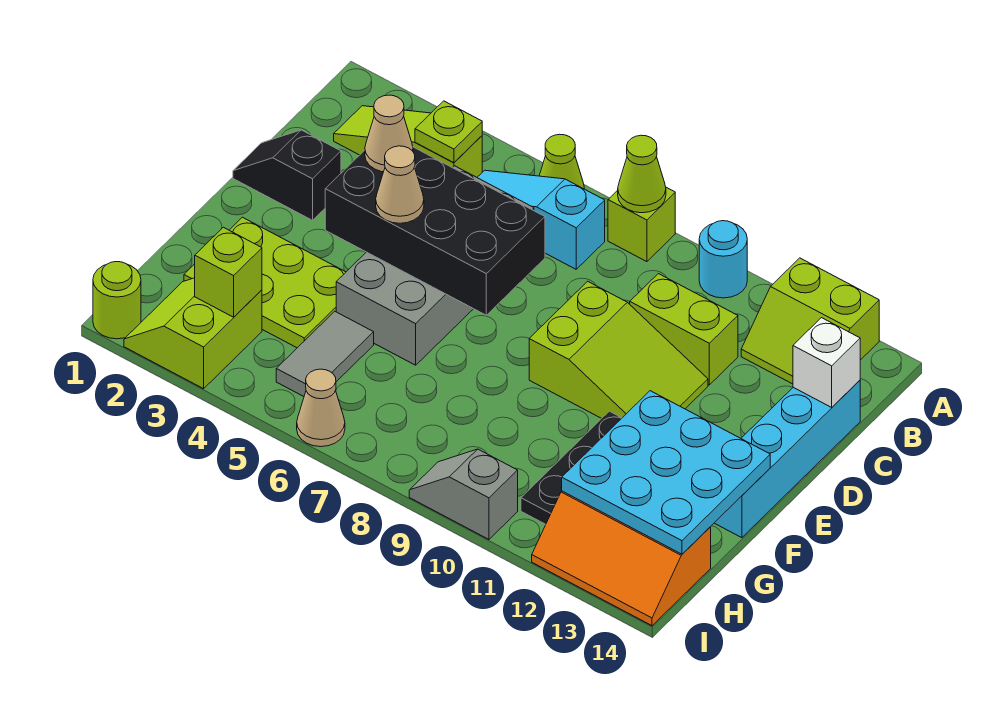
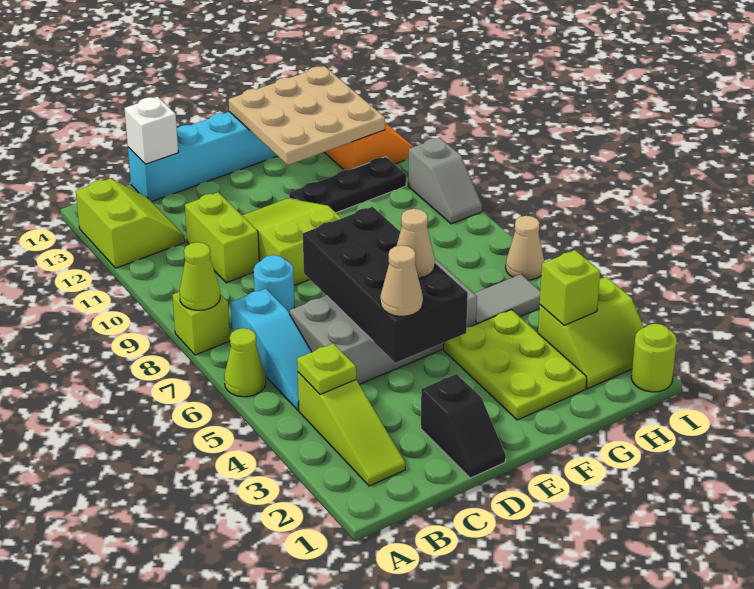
cyan 1x1 round brick [699,221,747,298] -> cyan 1x1 round brick moved to [254,255,294,314]
cyan 3x3 plate [562,391,770,554] -> tan 3x3 plate [229,66,385,165]

